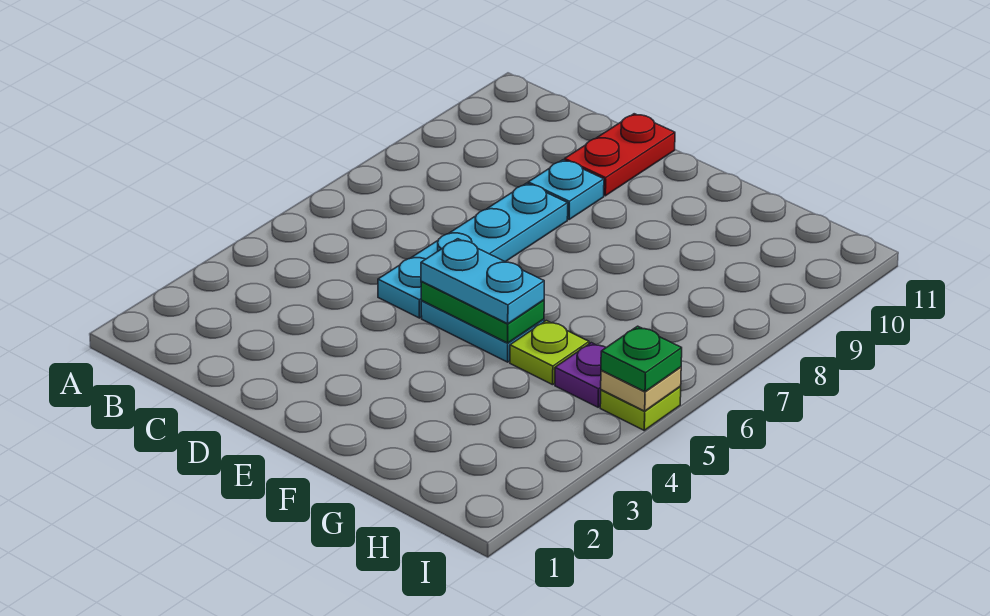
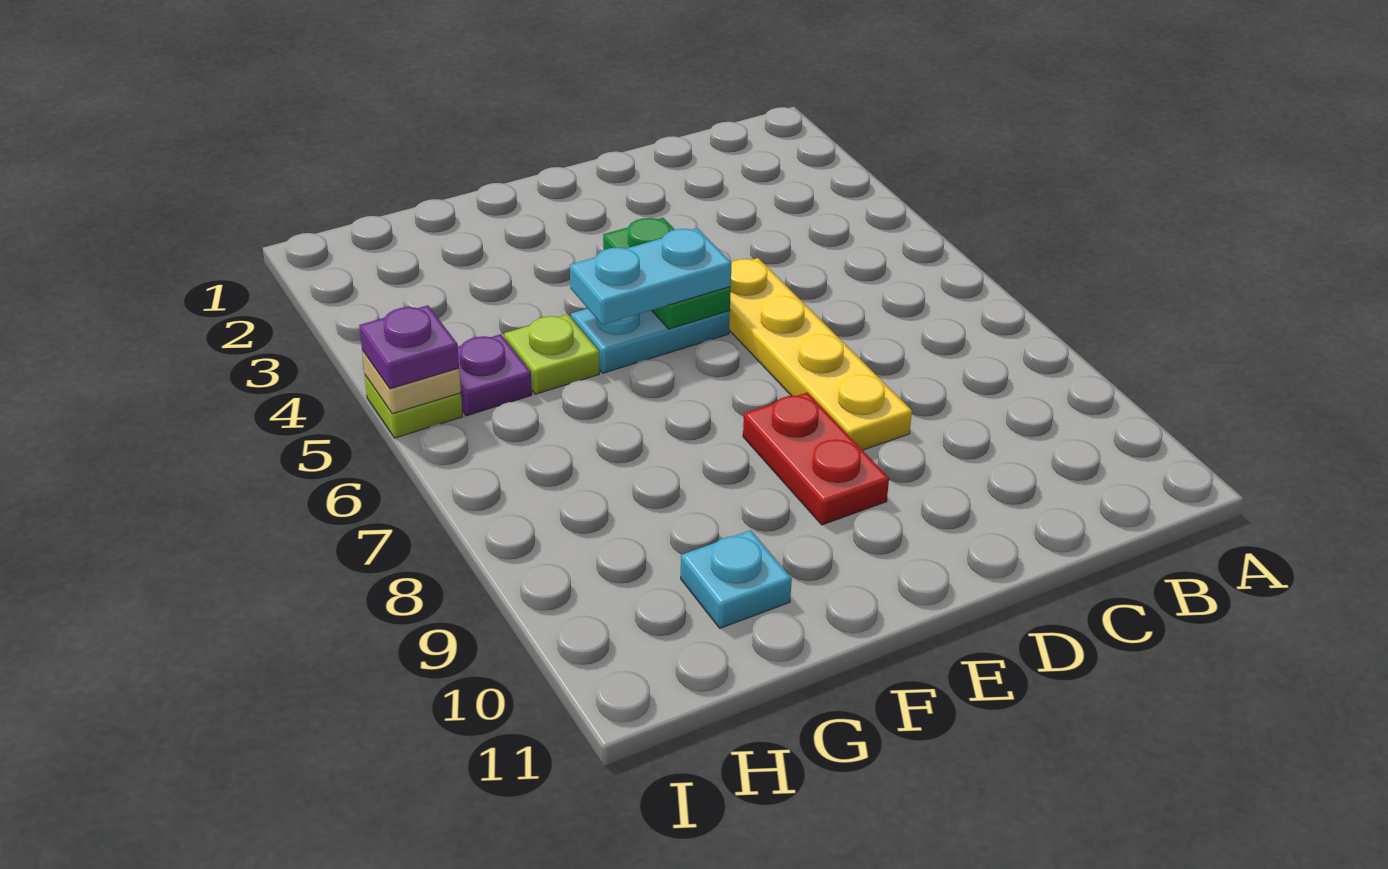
cyan 1x4 plate [378,183,568,318] -> yellow 1x4 plate [729,258,912,450]
cyan 1x1 plate [528,160,604,219] -> cyan 1x1 plate moved to [681,530,792,628]
red 1x2 plate [565,114,675,196] -> red 1x2 plate moved to [743,393,889,525]
green 1x2 plate [421,281,544,343] -> green 1x2 plate turned to [603,218,731,329]
green 1x1 plate [601,326,682,392] -> purple 1x1 plate [359,305,459,389]

